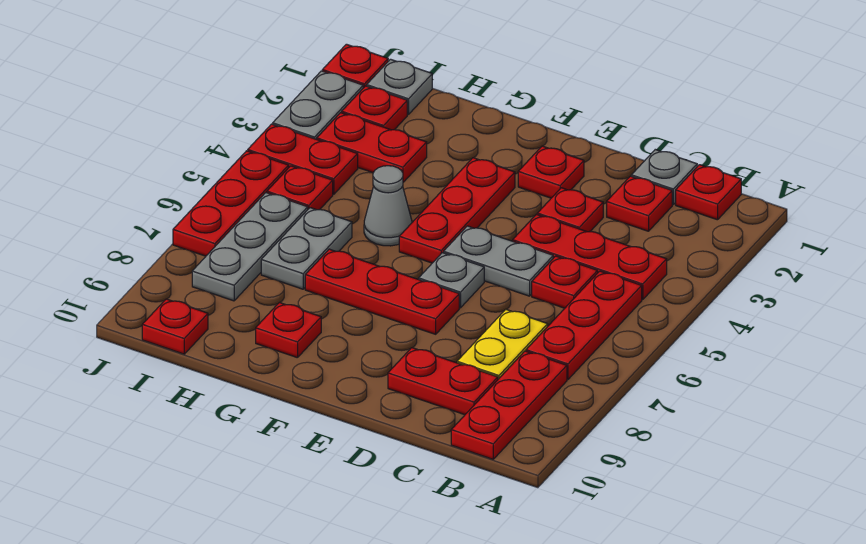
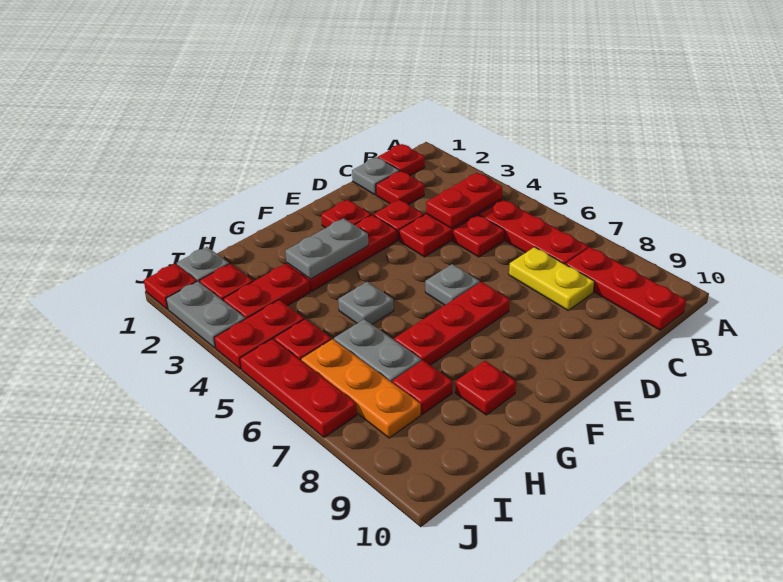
red 1x2 plate [388,348,498,415] -> red 1x2 plate moved to [426,173,502,228]
grey 1x2 plate [444,226,553,296] -> grey 1x2 plate moved to [285,218,368,279]
red 1x3 plate [399,158,515,263] -> red 1x3 plate turned to [287,215,397,291]
grey 1x1 cone [364,166,412,246] -> grey 1x1 plate [338,282,394,324]
grey 1x3 plate [192,193,308,301] -> orange 1x3 plate [301,339,421,438]
red 1x1 plate [142,299,208,354] -> red 1x1 plate moved to [392,360,453,414]

